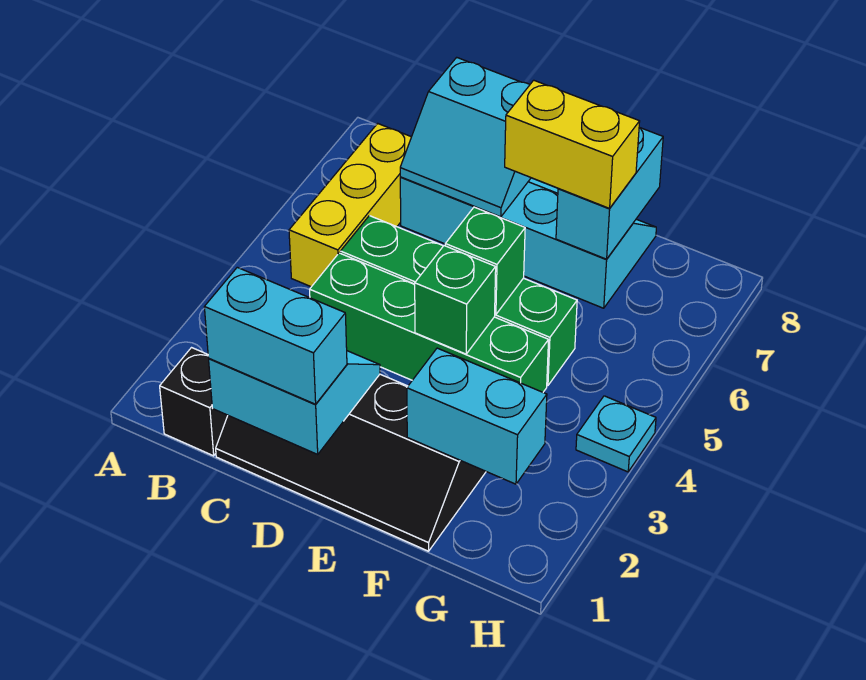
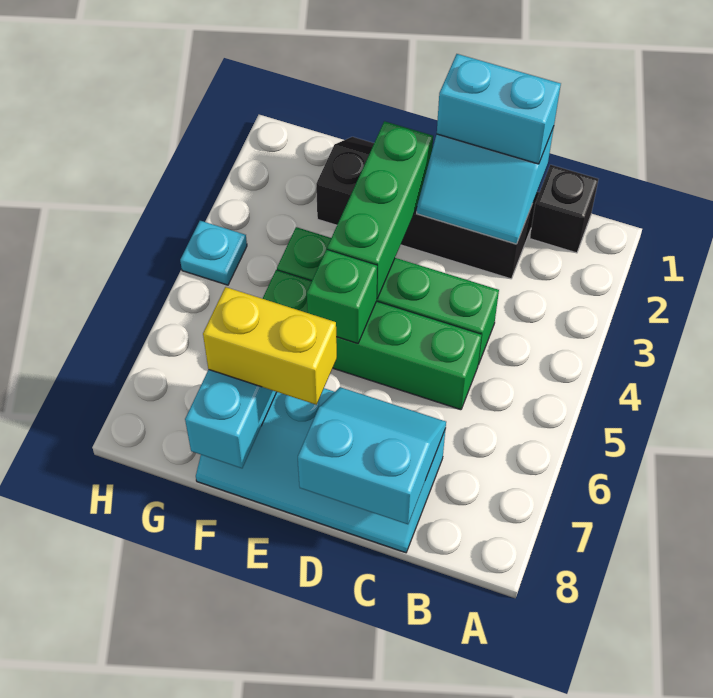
yellow 1x3 brick [289,124,411,287] -> none
green 1x1 brick [415,246,496,354] -> green 1x3 brick [327,121,433,298]
cyan 1x2 brick [407,348,547,484] -> none

